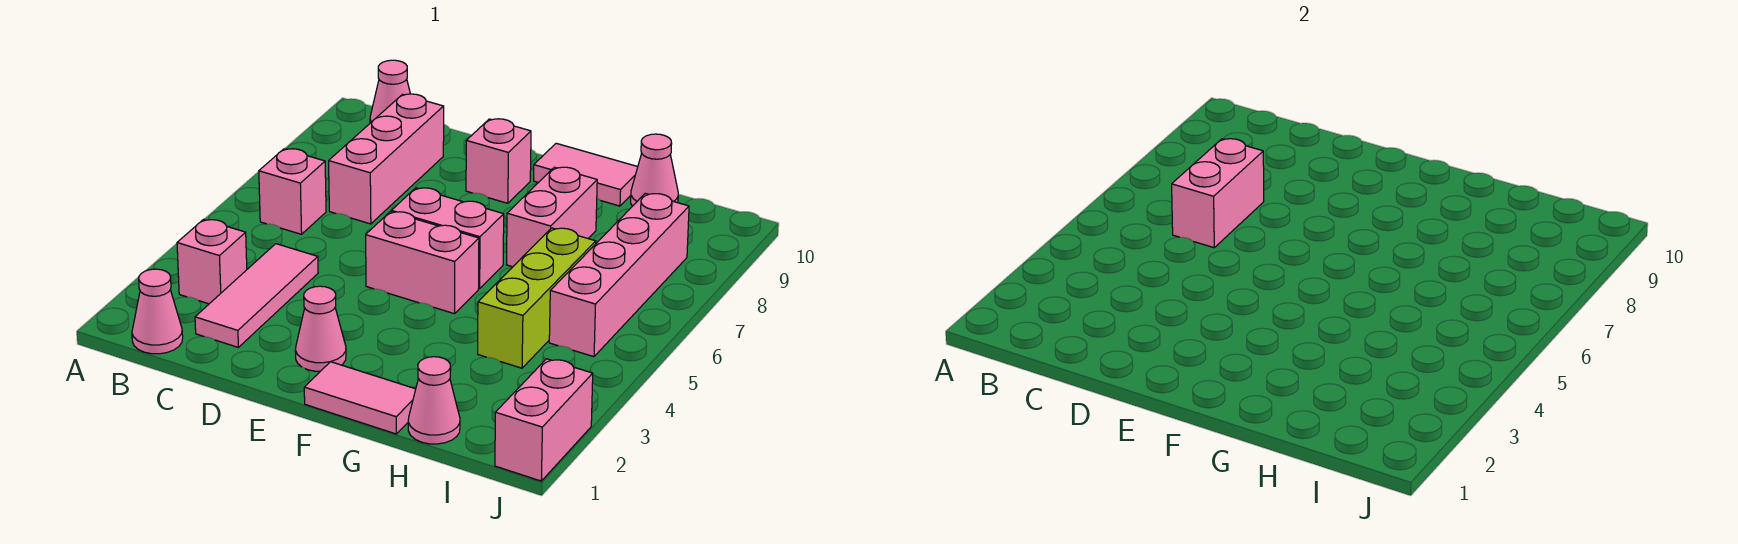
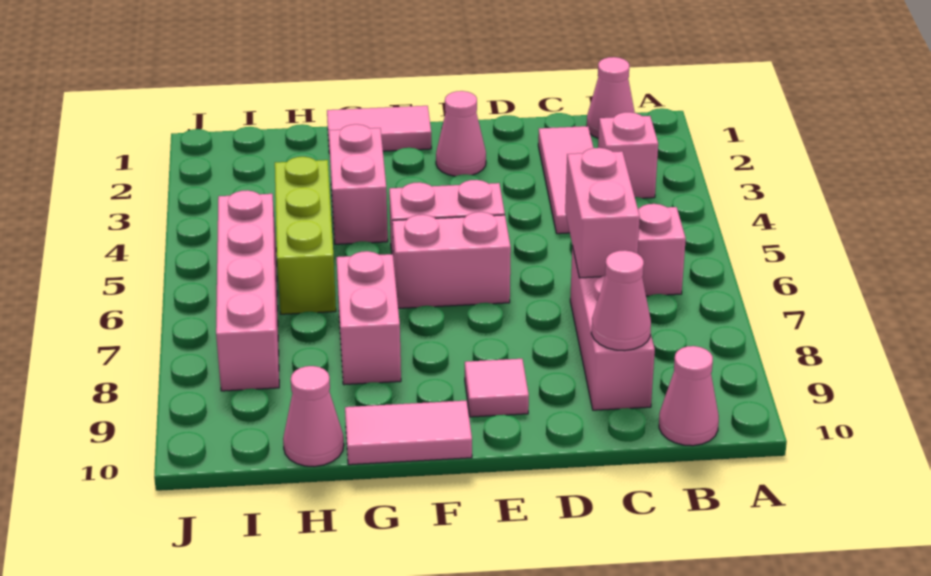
pink 1x1 brick [466,119,531,203] -> pink 1x1 tile [465,359,529,417]
pink 1x1 cone [408,357,460,444] -> pink 1x1 cone moved to [591,250,651,351]
pink 1x2 brick [495,359,593,481] -> pink 1x2 brick moved to [329,124,388,244]

